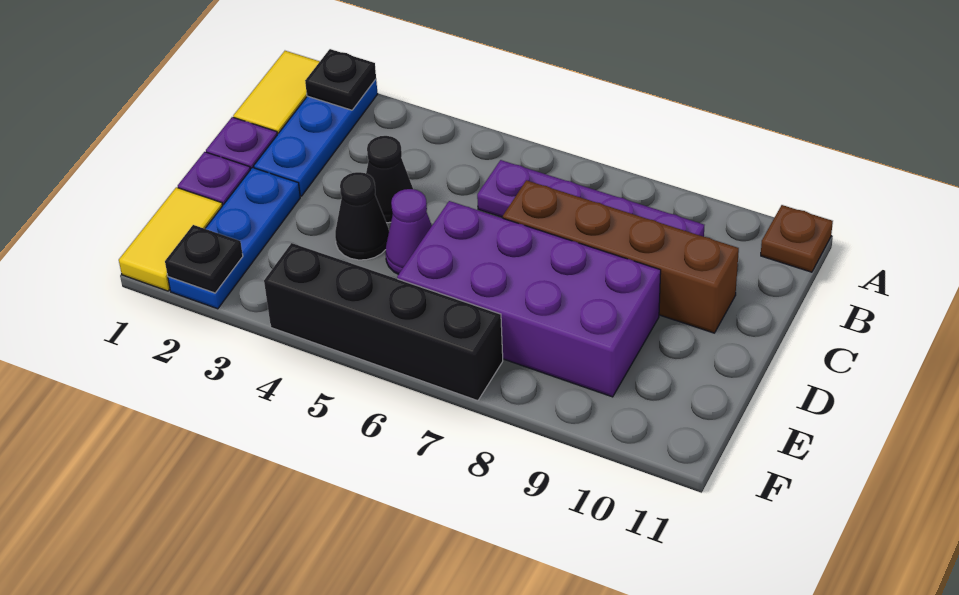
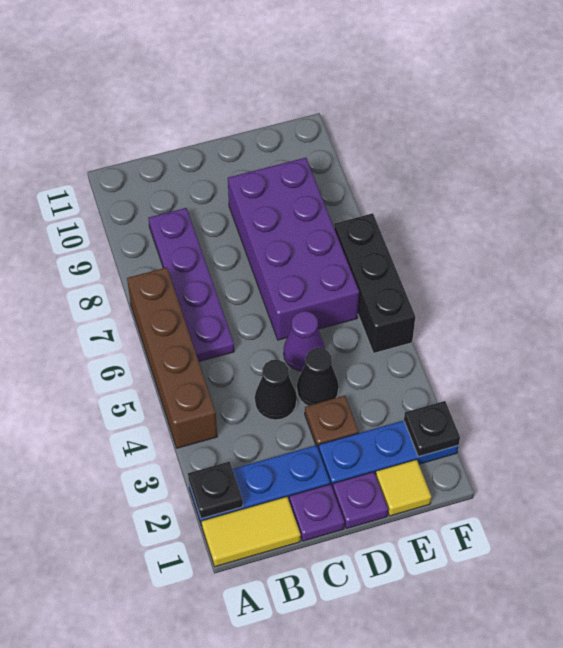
brown 1x1 plate [761,205,833,272] -> brown 1x1 plate moved to [305,396,359,450]
brown 1x4 brick [503,180,739,333] -> brown 1x4 brick moved to [127,267,217,448]
yellow 1x2 tile [119,187,223,291] -> yellow 1x1 tile [376,460,431,516]
black 1x4 brick [264,243,503,401] -> black 1x3 brick [334,213,415,353]

